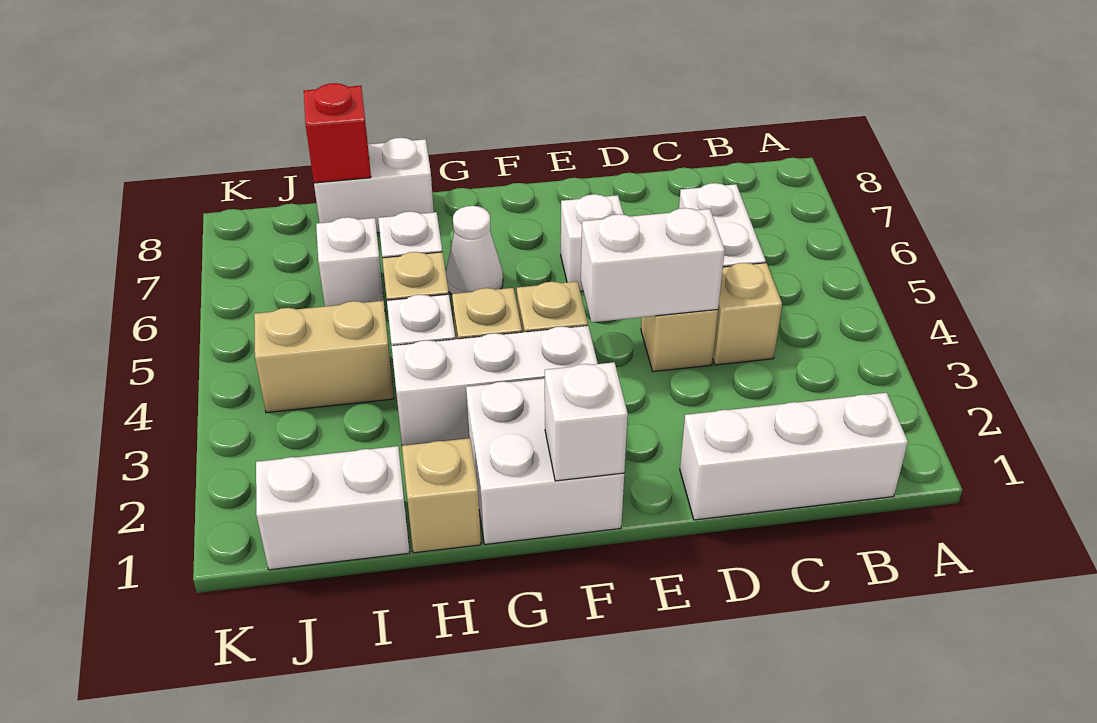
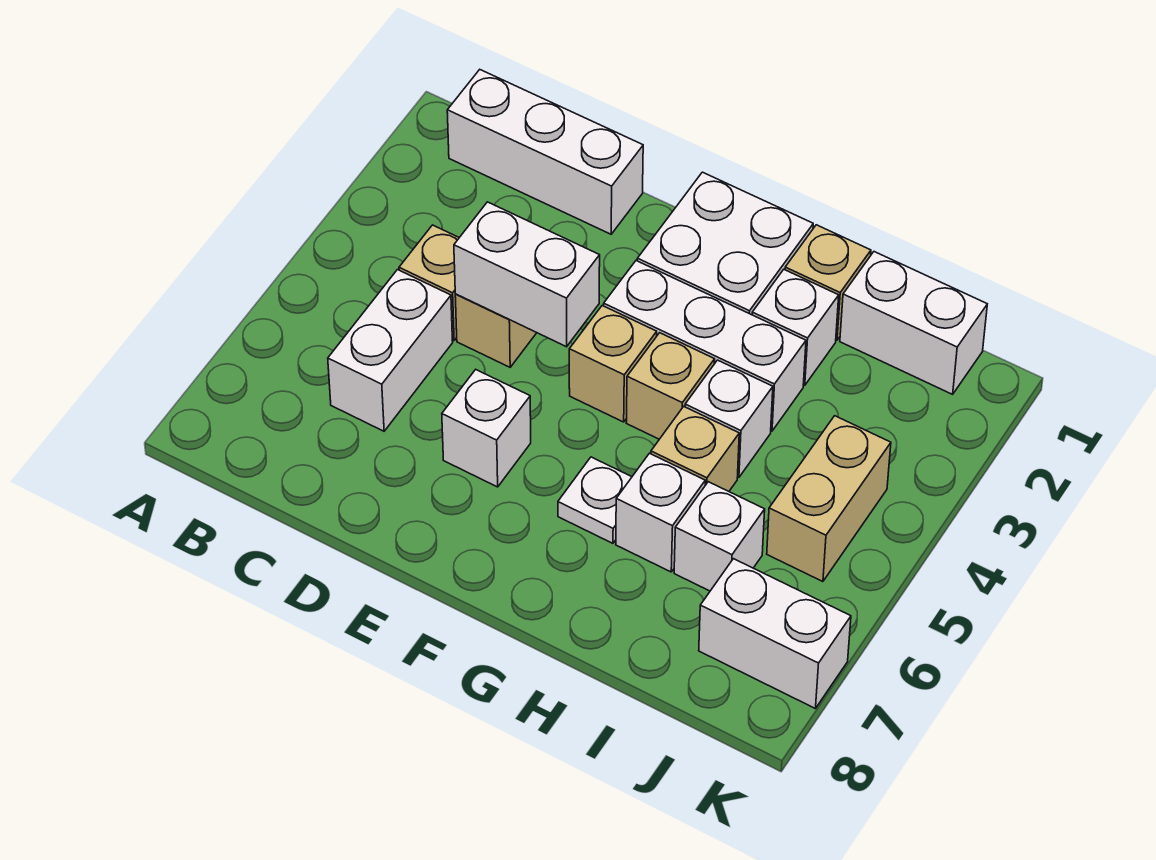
white 1x1 brick [545,362,628,481] -> white 1x1 brick moved to [752,270,839,385]
white 1x1 cone [446,206,503,294] -> white 1x1 plate [558,457,632,543]
white 1x2 brick [314,138,434,233] -> white 1x2 brick moved to [699,559,851,709]
tan 1x2 brick [254,301,394,413] -> tan 1x2 brick turned to [767,416,891,582]
red 1x1 brick [304,83,371,183] -> none

